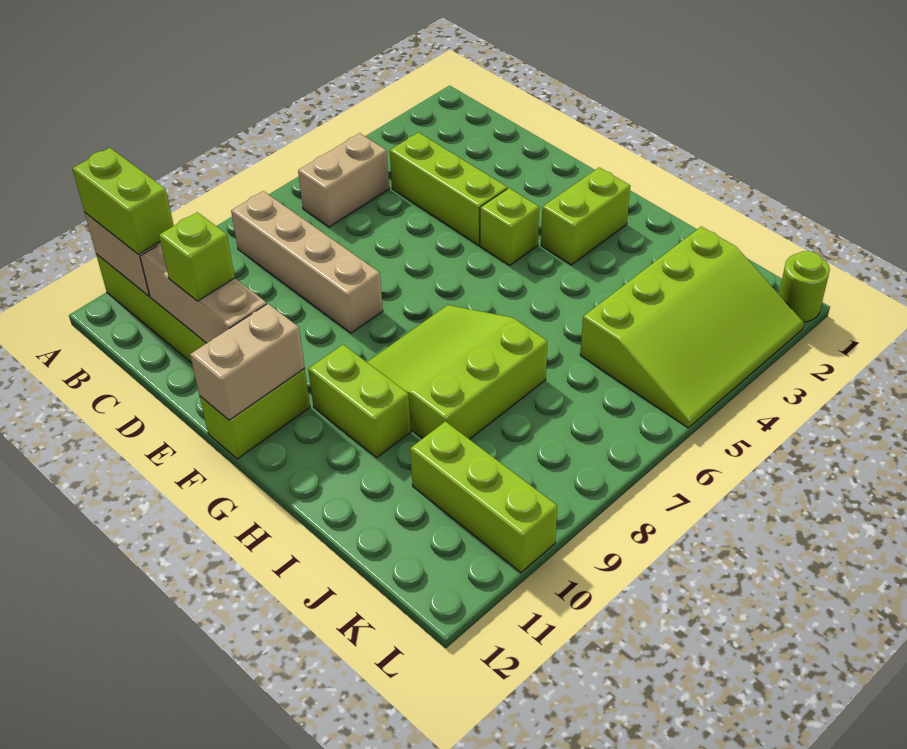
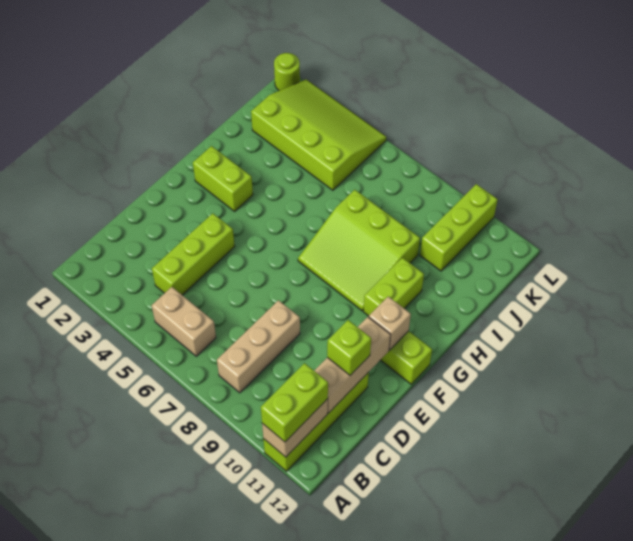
tan 1x4 brick [231,191,383,333] -> tan 1x3 brick [217,300,300,393]
lime 1x1 brick [480,188,539,265] -> none
tan 1x2 brick [190,304,305,420] -> tan 1x1 brick [369,297,411,350]

